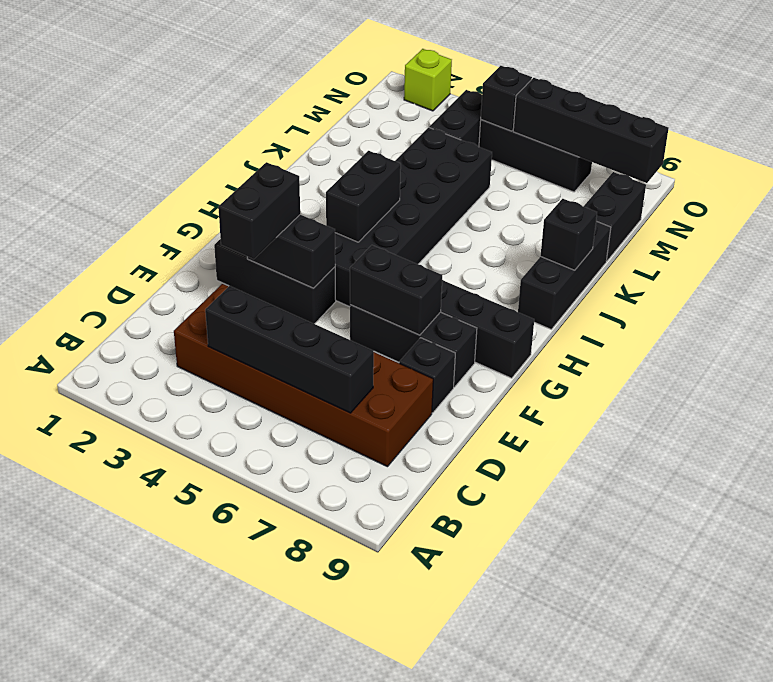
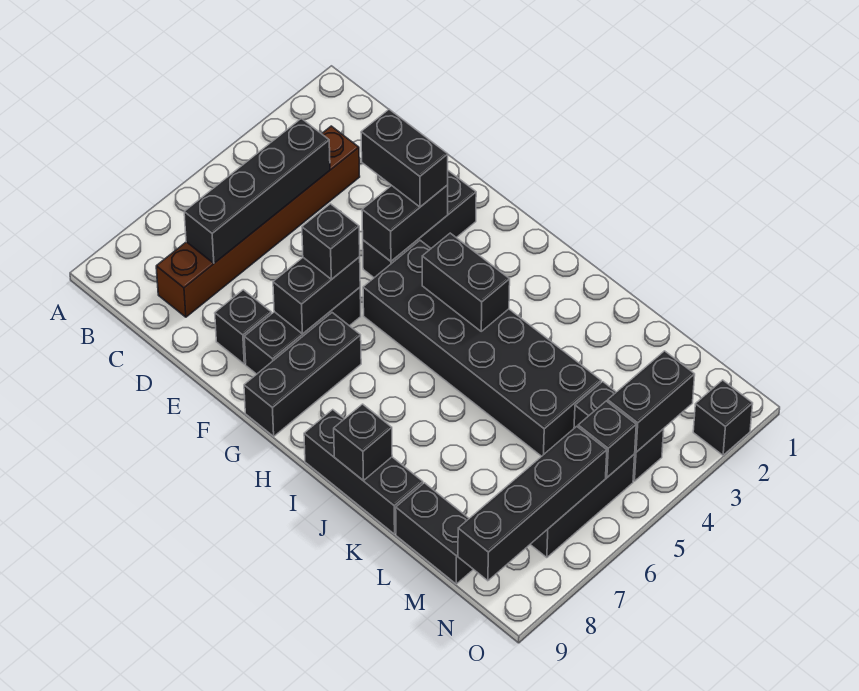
brown 2x6 brick [174,284,433,467] -> brown 1x6 brick [156,126,360,317]
none -> black 1x1 brick [302,204,360,279]
none -> black 1x2 brick [608,351,695,452]
lime 1x1 brick [404,49,452,111] -> black 1x1 brick [693,380,753,455]

